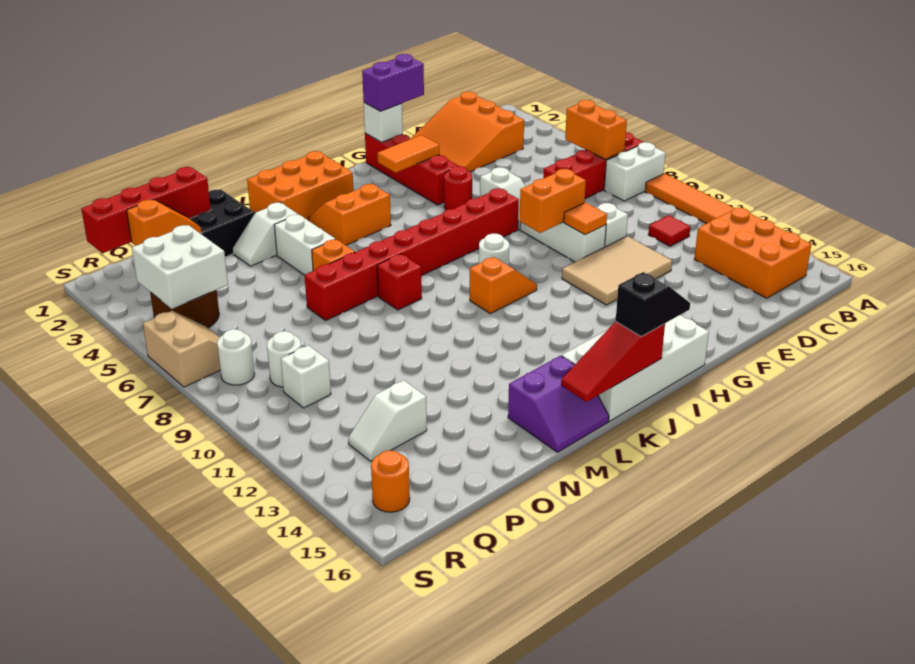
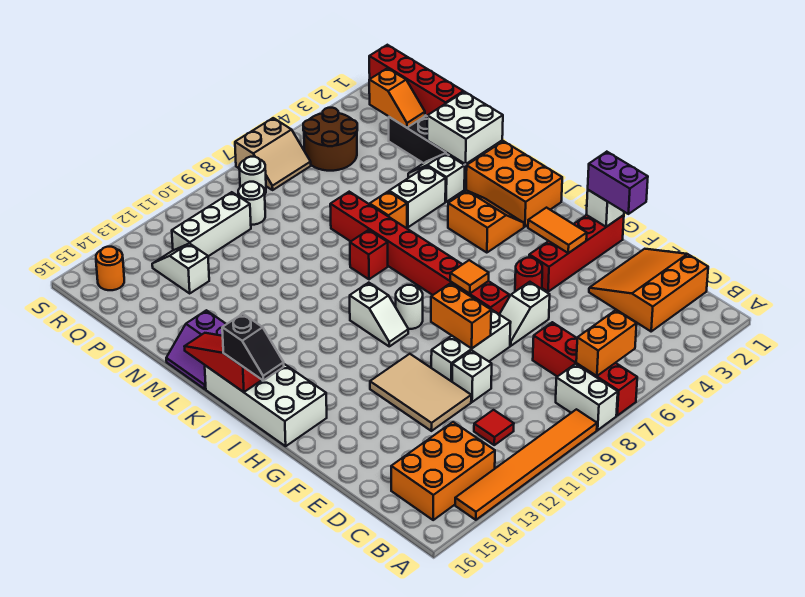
orange 1x1 tile [564,203,607,235] -> orange 1x1 tile moved to [450,260,489,294]
orange 1x2 slope [470,257,537,314] -> white 1x2 slope [350,283,408,346]
white 2x2 brick [132,225,228,309] -> white 2x2 brick moved to [427,92,503,164]
white 1x1 brick [281,345,331,408] -> white 1x3 brick [172,192,251,256]

